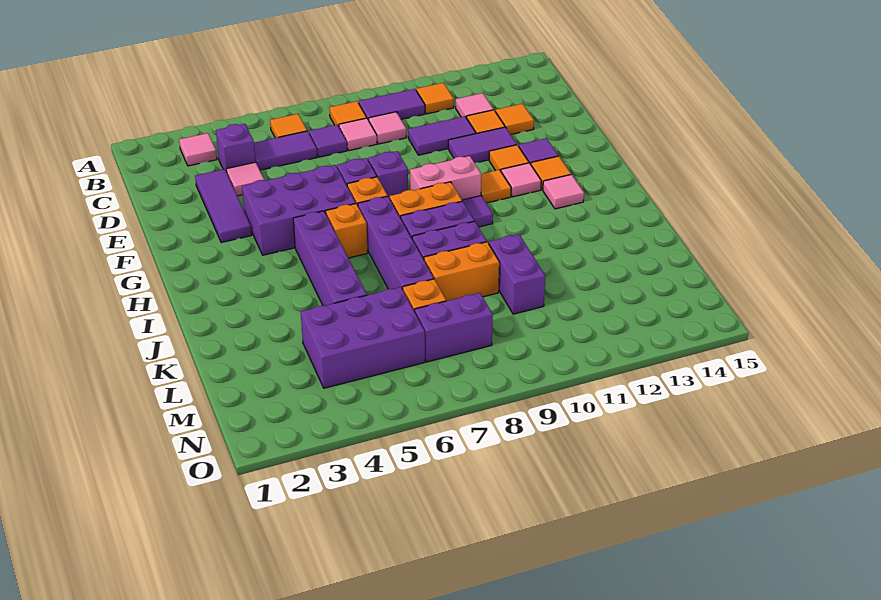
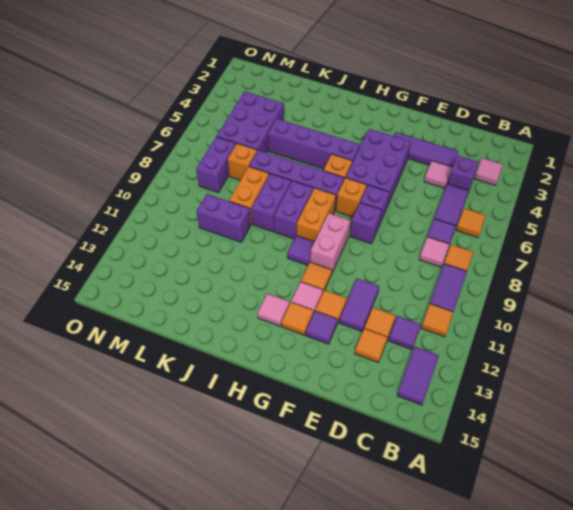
pink 1x1 tile [368,112,406,144] -> none
pink 1x1 tile [456,93,494,118] -> purple 1x1 tile [388,316,421,349]
purple 1x2 tile [408,116,476,155] -> purple 1x2 tile moved to [397,347,439,405]

